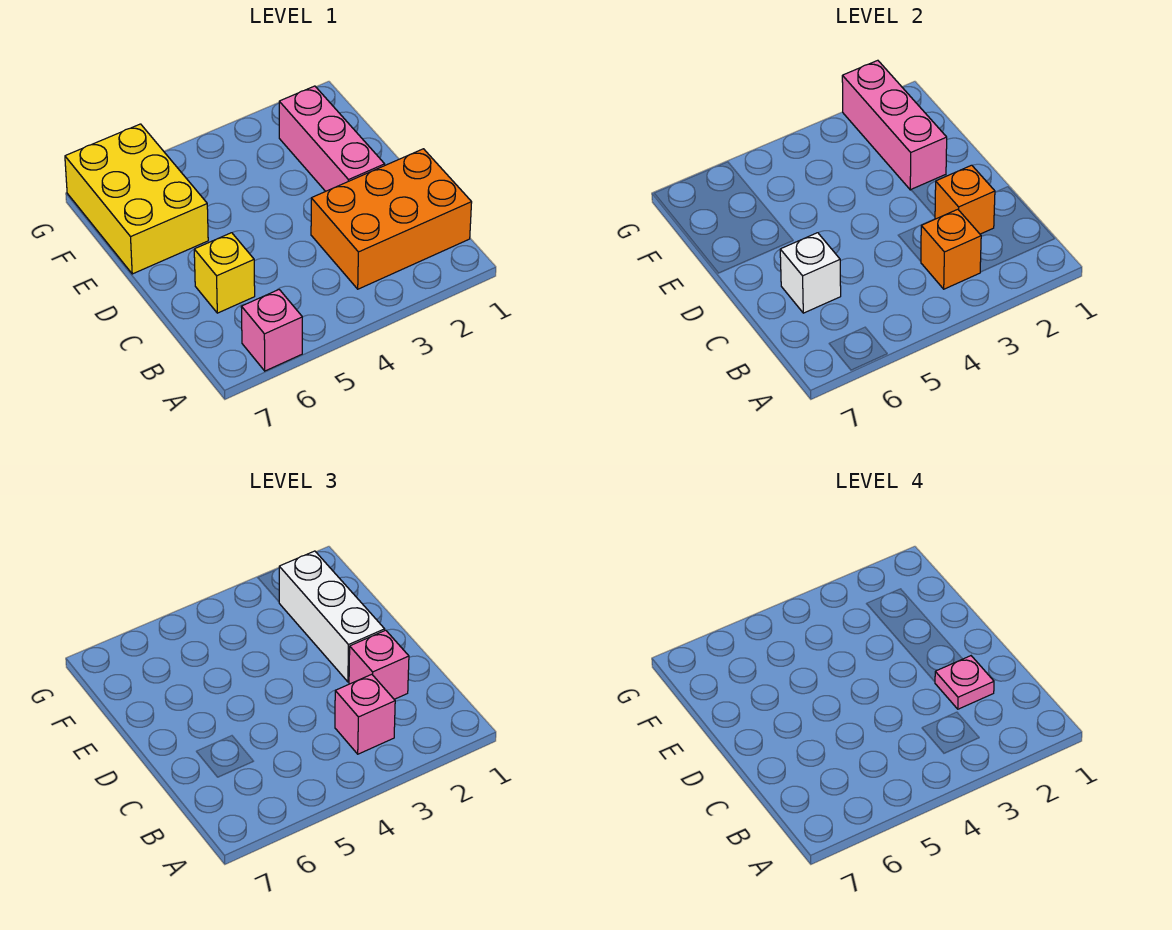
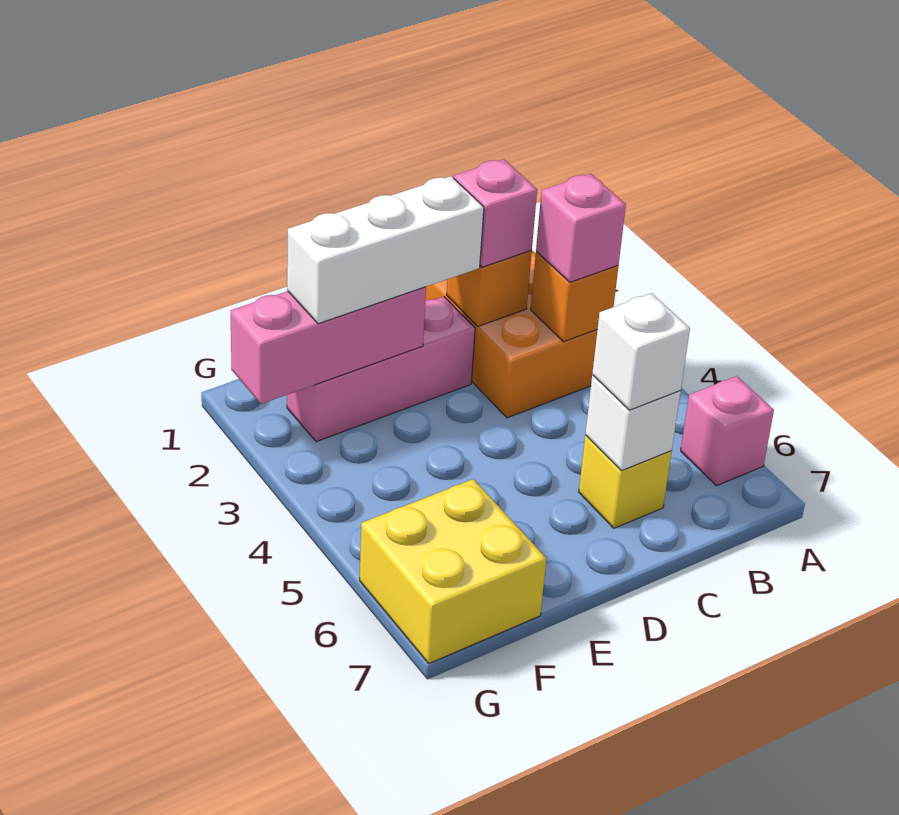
pink 1x1 plate [935,656,994,709] -> none
none -> white 1x1 brick [592,293,690,410]
yellow 2x3 brick [65,124,208,274] -> yellow 2x2 brick [360,479,547,663]

